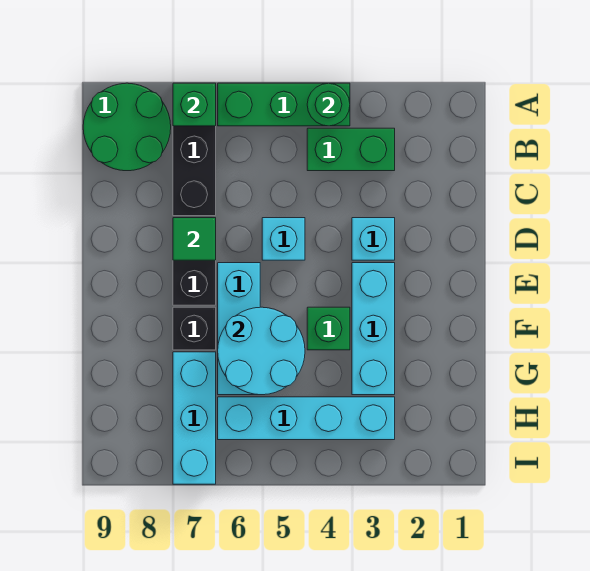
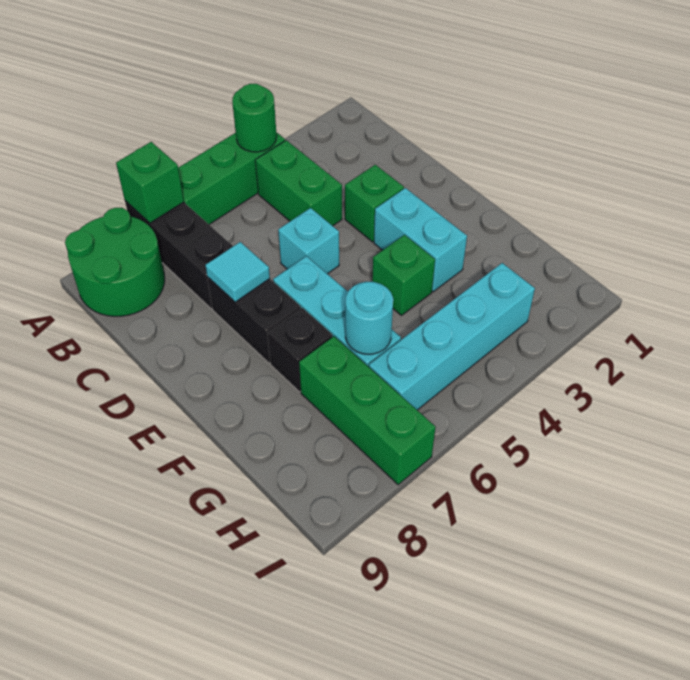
green 1x2 brick [307,128,395,171] -> green 1x2 brick turned to [255,140,342,226]
cyan 1x1 brick [352,218,395,260] -> green 1x1 brick [345,165,404,242]
green 1x1 tile [173,218,216,260] -> cyan 1x1 tile [205,242,270,302]
cyan 1x3 brick [352,263,395,395] -> cyan 1x2 brick [374,188,467,292]
cyan 2x2 round brick [218,307,305,395] -> cyan 1x1 round brick [345,282,393,354]
cyan 1x3 brick [173,352,216,484] -> green 1x3 brick [299,336,436,485]

